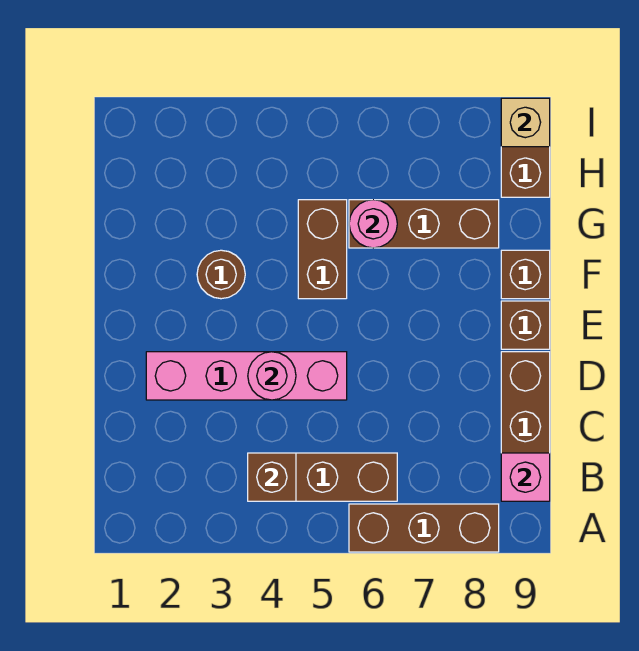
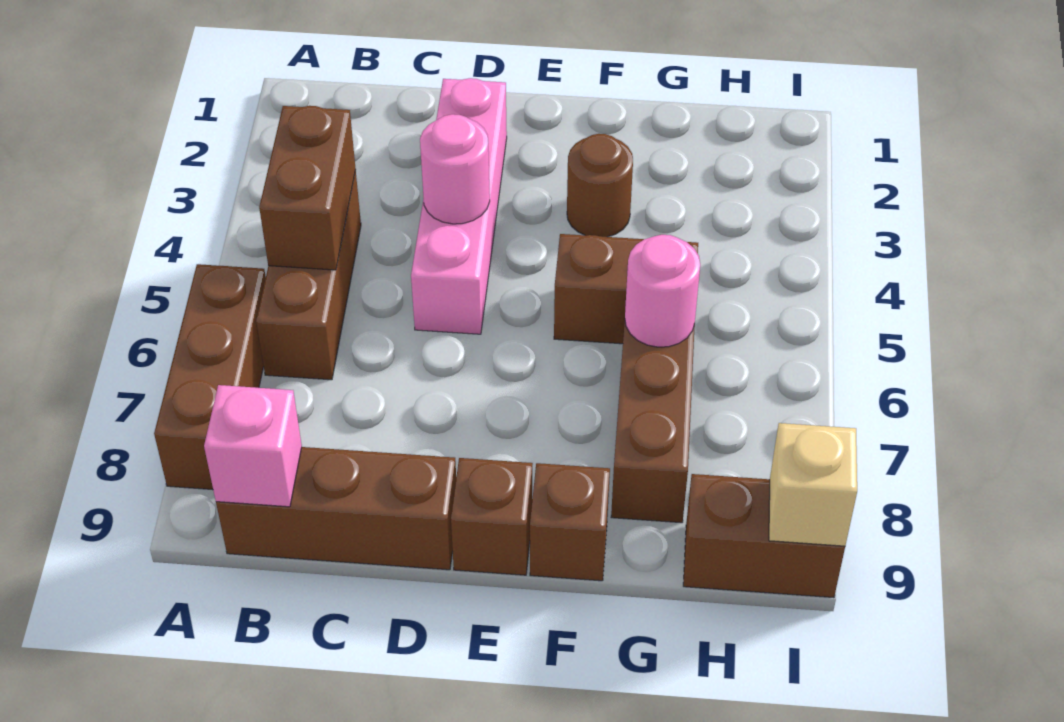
brown 1x1 brick [248,453,296,501] -> brown 1x2 brick [259,106,356,270]

